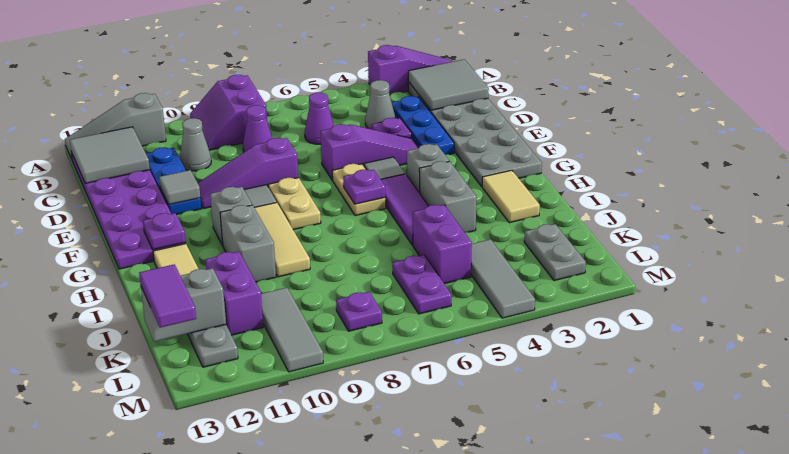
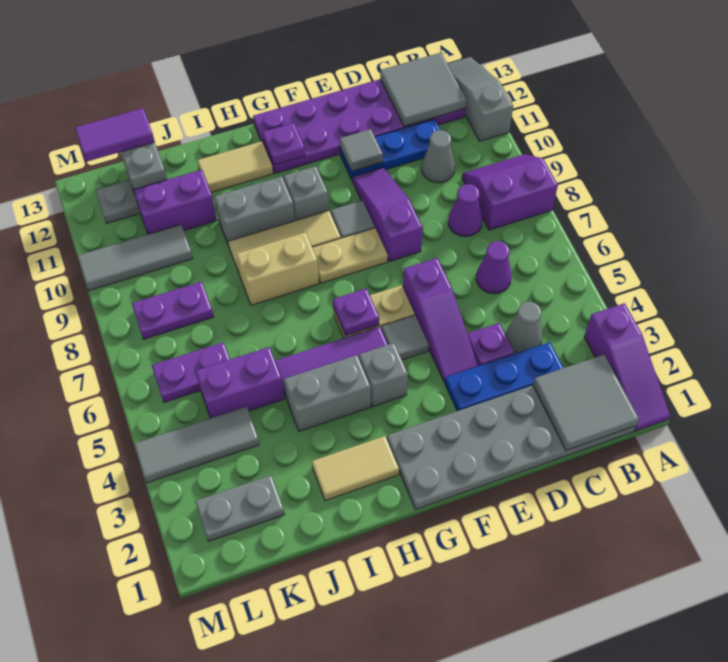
none -> tan 1x2 brick [236,232,319,305]
purple 1x1 plate [336,292,382,331] -> purple 1x2 plate [132,282,214,339]

